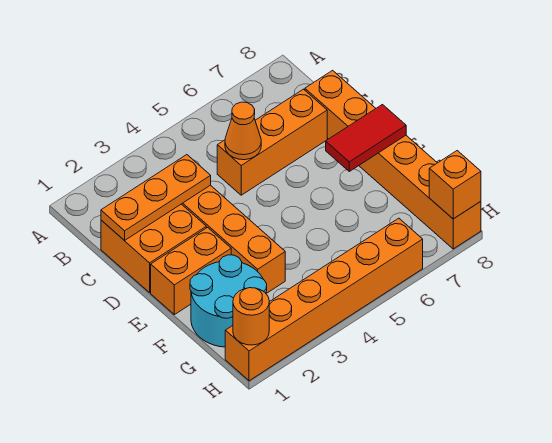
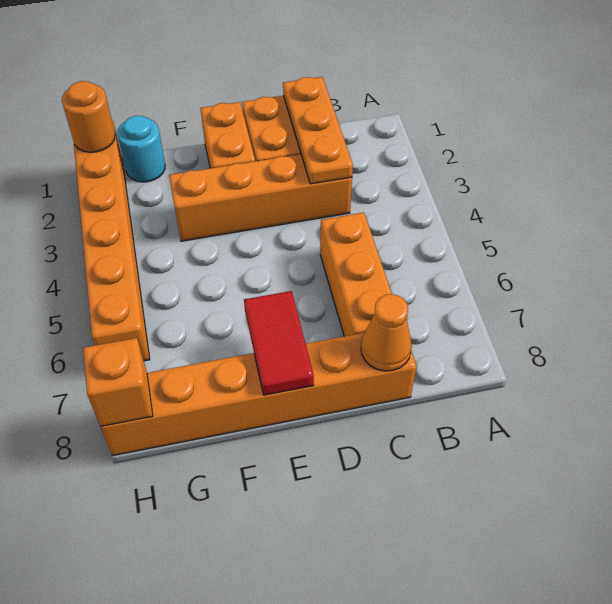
orange 1x1 cone [225,102,261,160] -> orange 1x1 cone moved to [361,294,412,371]
cyan 2x2 round brick [190,255,267,347] -> cyan 1x1 round brick [117,116,165,182]

